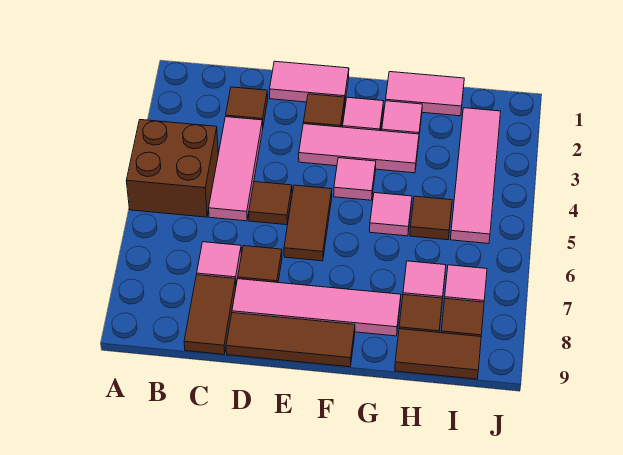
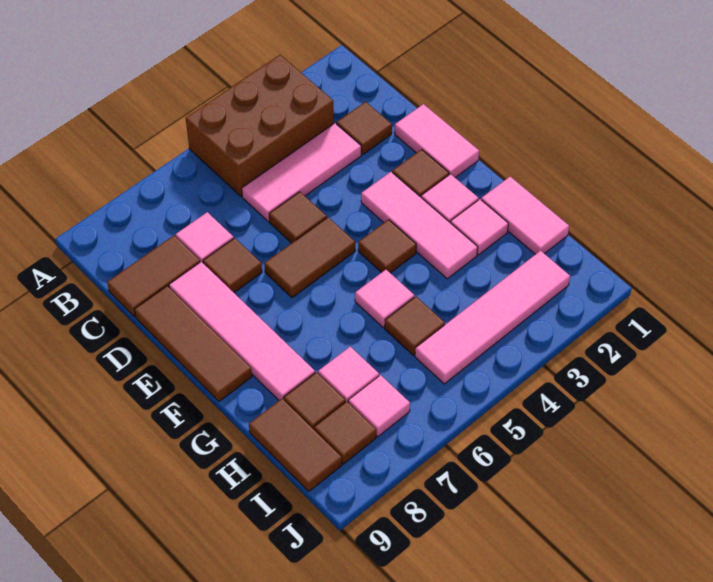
brown 2x2 brick [126,120,218,217] -> brown 2x3 brick [186,55,334,197]
pink 1x1 tile [334,158,376,200] -> brown 1x1 tile [358,220,416,273]

